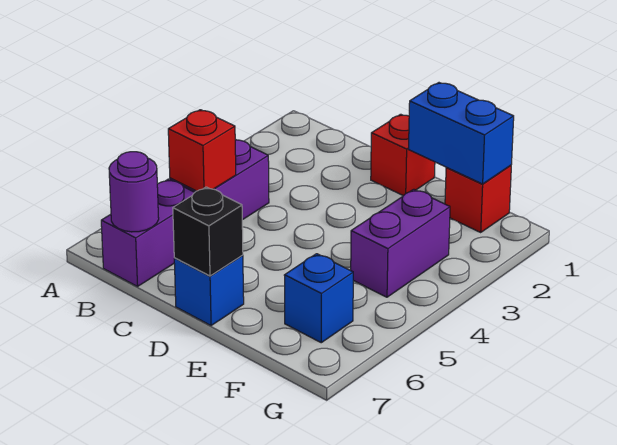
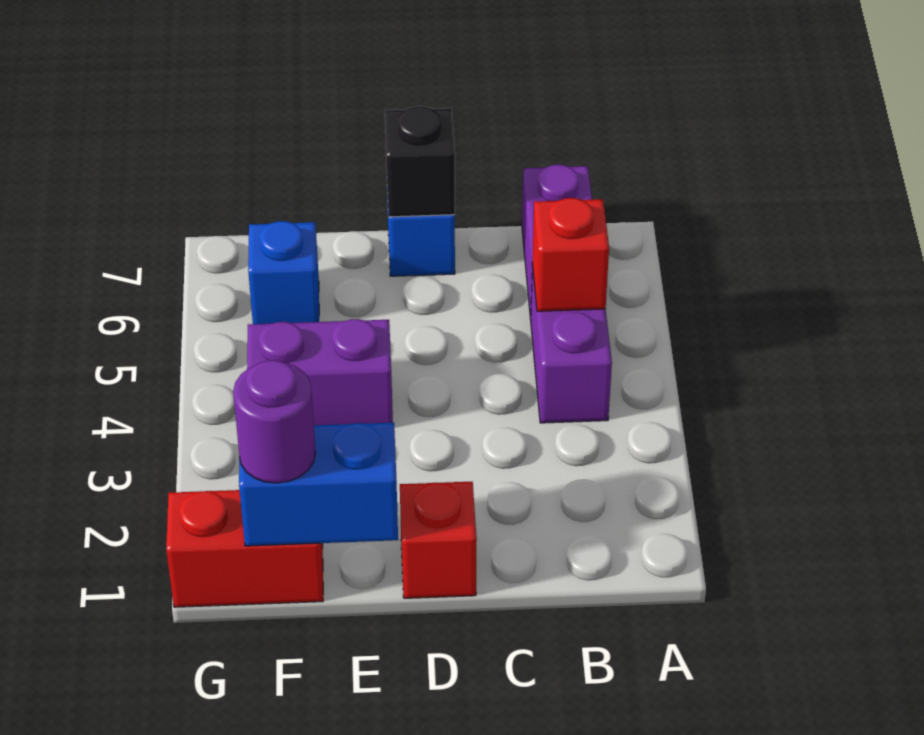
purple 1x1 round brick [109,152,159,232] -> purple 1x1 round brick moved to [233,360,315,483]
red 1x1 brick [445,165,511,232] -> red 1x2 brick [166,490,323,607]
purple 1x2 brick [351,189,450,297] -> purple 1x2 brick turned to [247,319,393,425]

